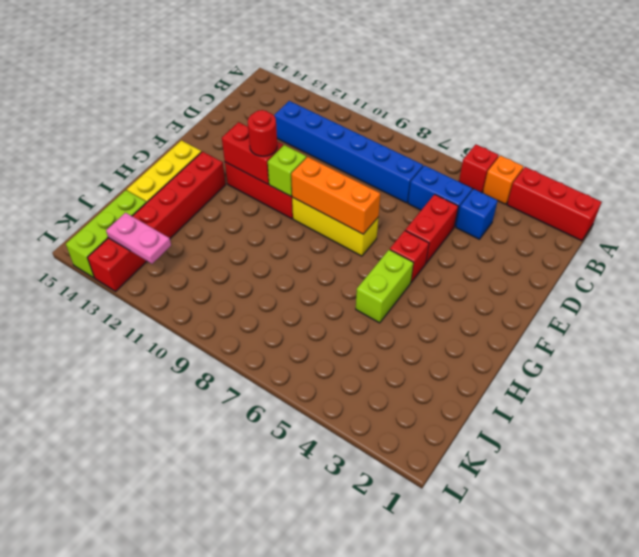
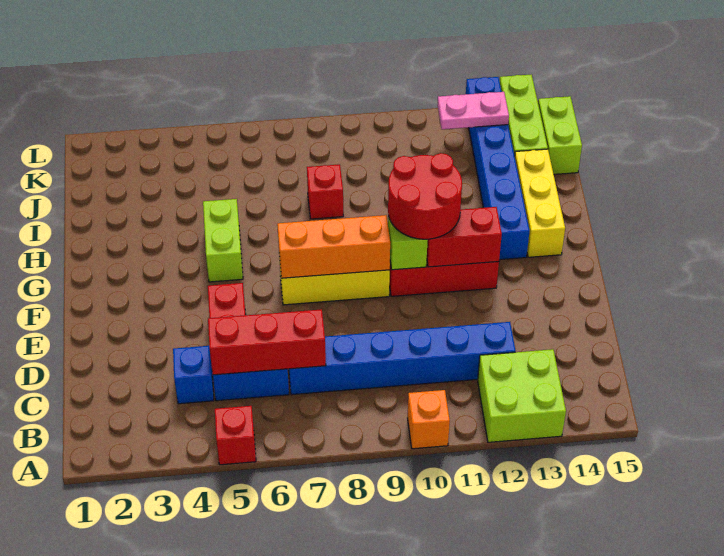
red 1x3 brick [507,167,602,241] -> red 1x3 brick moved to [208,309,326,375]
orange 1x1 brick [483,156,524,204] -> orange 1x1 brick moved to [408,390,450,449]
none -> lime 2x2 brick [478,349,566,442]
red 1x1 brick [390,231,429,282] -> red 1x1 brick moved to [307,164,343,219]
red 1x1 round brick [248,110,277,156] -> red 2x2 round brick [388,153,462,240]
red 1x6 brick [88,152,226,291] -> blue 1x6 brick [466,77,529,260]
none -> lime 1x2 brick [538,96,582,174]

